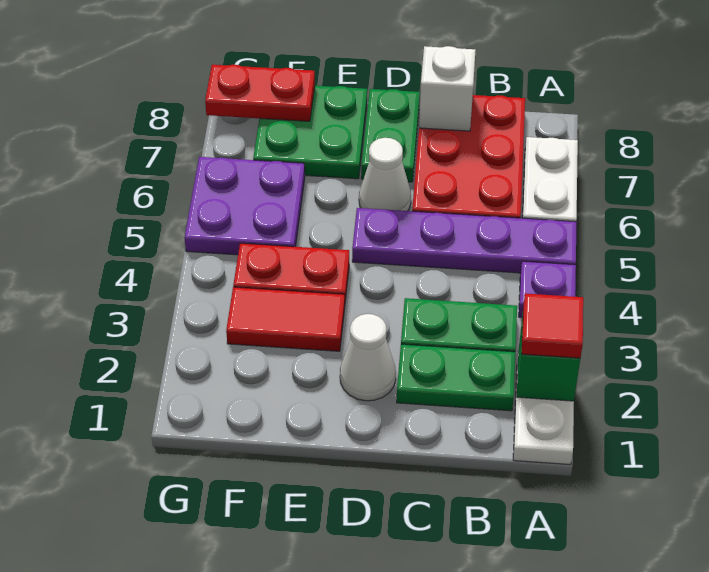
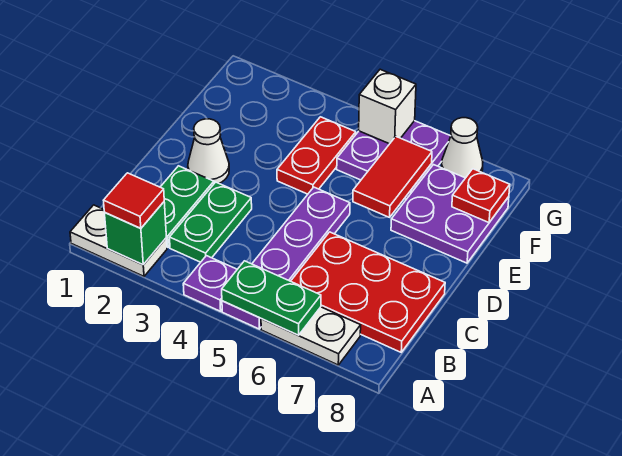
white 1x1 brick [419,46,475,131] -> white 1x1 brick moved to [359,69,416,144]
white 1x1 cone [359,138,411,211] -> white 1x1 cone moved to [442,118,483,178]
green 1x2 plate [361,89,420,182] -> green 1x2 plate moved to [222,261,321,335]
red 1x2 tile [226,287,345,351] -> red 1x2 tile moved to [353,137,432,217]
green 2x2 plate [253,86,367,179] -> purple 2x2 plate [391,165,509,263]
red 1x2 plate [205,65,315,121] -> red 1x1 plate [452,169,510,223]

